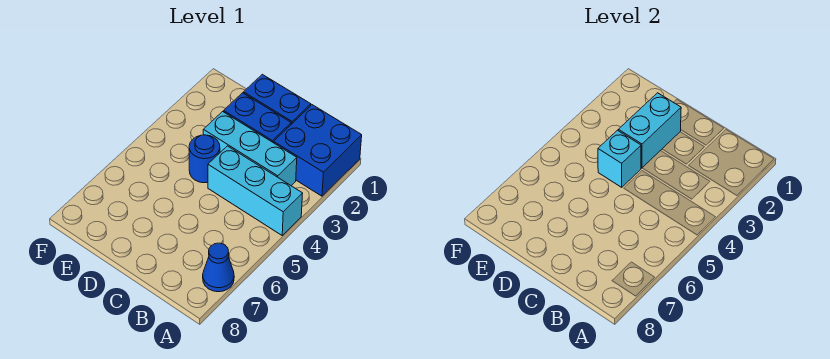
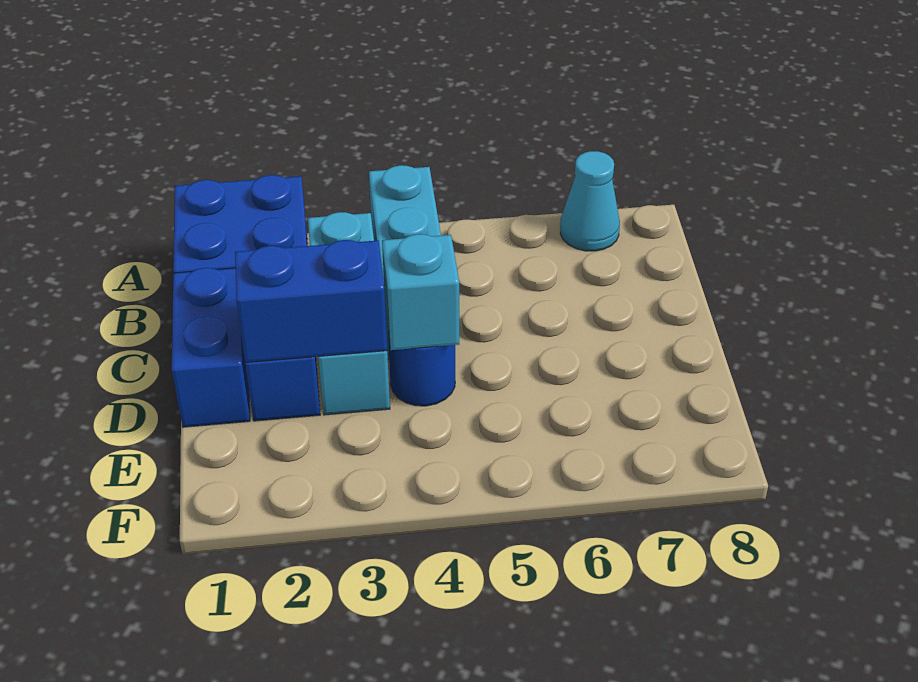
blue 1x1 cone [203,243,234,292] -> cyan 1x1 cone [560,151,620,251]
cyan 1x2 brick [618,93,681,168] -> blue 1x2 brick [235,240,387,362]

